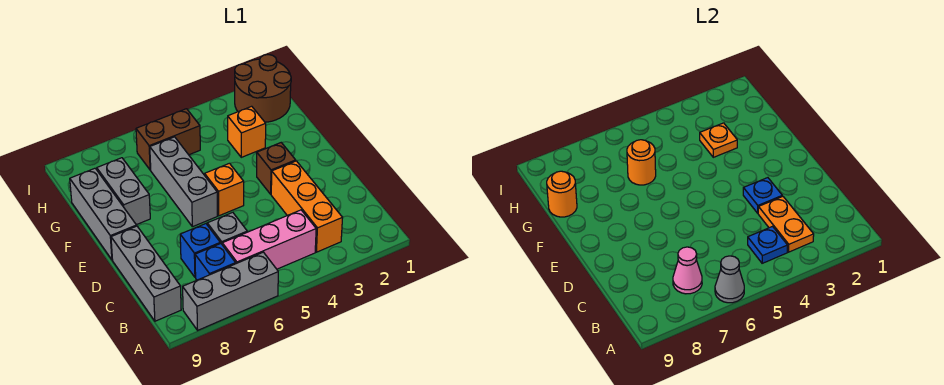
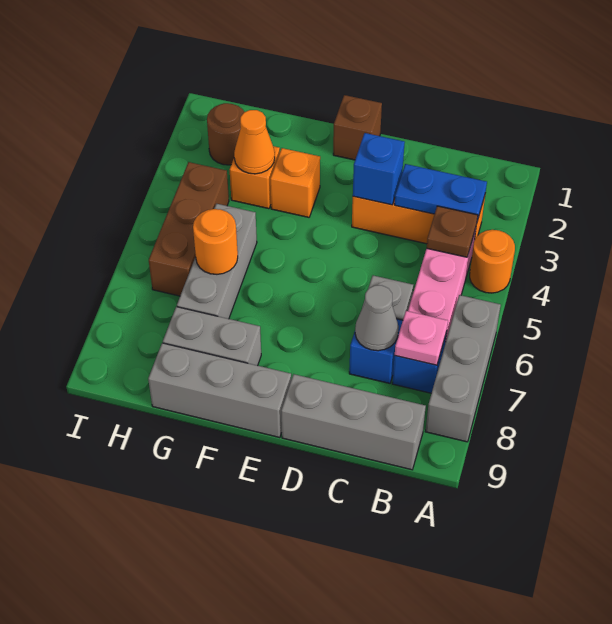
grey 1x1 cone [715,256,744,303] -> grey 1x1 cone moved to [355,285,399,351]
orange 1x2 plate [758,196,814,252] -> blue 1x2 plate [395,164,487,221]
blue 1x1 plate [748,227,788,263] -> brown 1x1 plate [427,206,478,257]
pink 1x1 cone [673,247,702,294] -> pink 1x1 plate [395,311,448,365]
blue 1x1 plate [743,178,782,213] -> blue 1x1 brick [353,133,405,205]
brown 1x1 brick [257,143,296,194] -> brown 1x1 brick moved to [333,95,382,160]
orange 1x1 brick [205,163,244,216] -> orange 1x1 brick moved to [270,148,320,217]
grey 1x3 brick [150,137,217,227] -> grey 1x3 brick turned to [177,204,257,319]
orange 1x1 plate [700,123,737,157] -> orange 1x1 cone [234,110,275,174]
orange 1x1 round brick [547,171,577,217] -> orange 1x1 round brick moved to [470,230,515,293]
brown 2x2 round brick [235,55,291,122] -> brown 1x1 round brick [207,103,244,165]
brown 1x2 brick [136,109,200,170] -> brown 1x3 brick [149,162,229,296]

